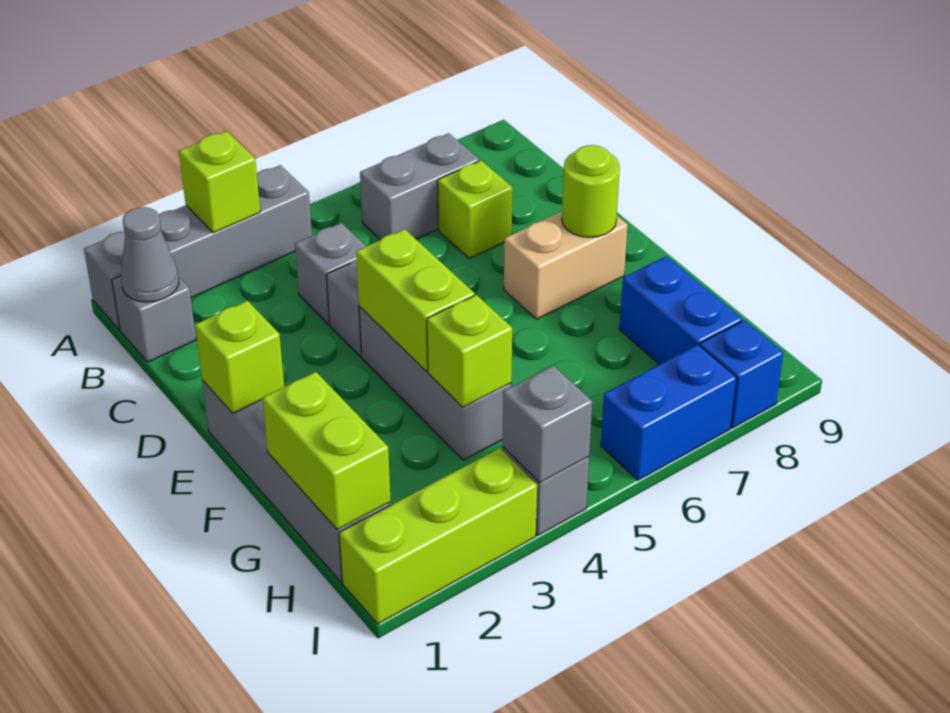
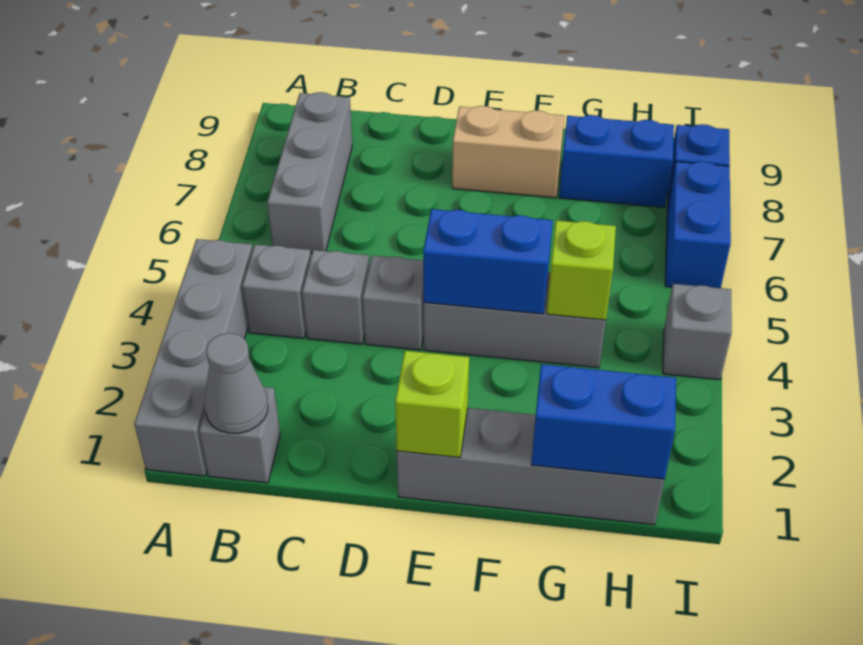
lime 1x1 brick [179,131,260,233] -> none
grey 1x2 brick [360,133,479,240] -> grey 1x3 brick [267,92,352,253]
lime 1x1 brick [438,161,513,258] -> none
lime 1x2 brick [356,229,475,372] -> blue 1x2 brick [423,209,553,314]
tan 1x2 brick [504,211,628,319] -> tan 1x2 brick turned to [452,106,564,198]
lime 1x1 round brick [562,145,620,237] -> none
lime 1x2 brick [262,372,391,530] -> blue 1x2 brick [531,364,676,479]
lime 1x3 brick [339,448,537,624] -> none
grey 1x1 brick [502,366,592,483] -> grey 1x1 brick moved to [242,245,311,338]

